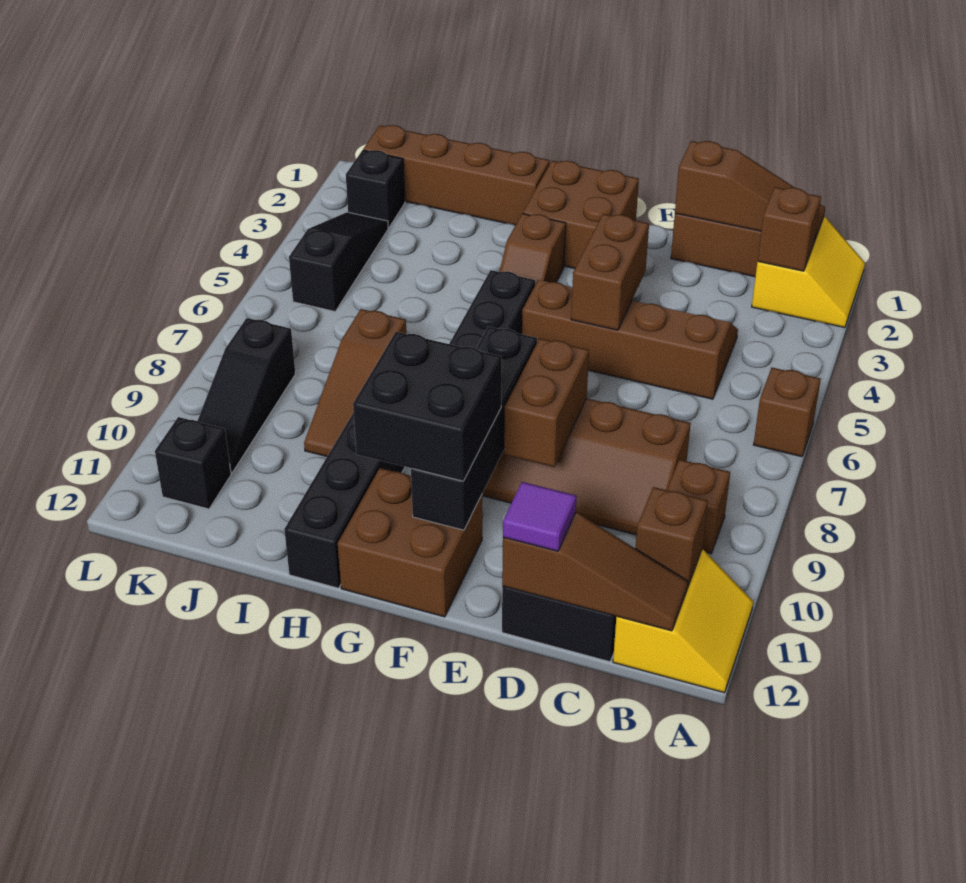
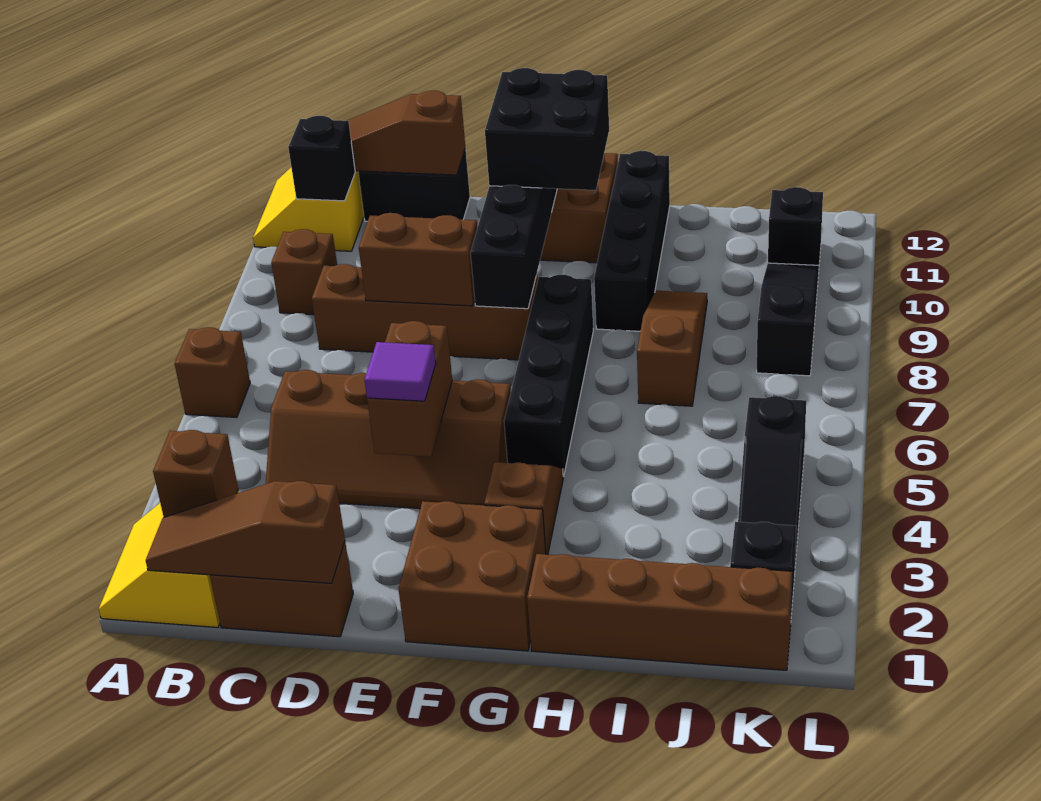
brown 1x1 brick [635,487,708,588] -> black 1x1 brick [288,116,355,201]
purple 1x1 tile [503,482,577,551] -> purple 1x1 tile moved to [364,342,436,401]
brown 1x2 brick [504,339,589,467] -> brown 1x2 brick turned to [359,213,478,306]

